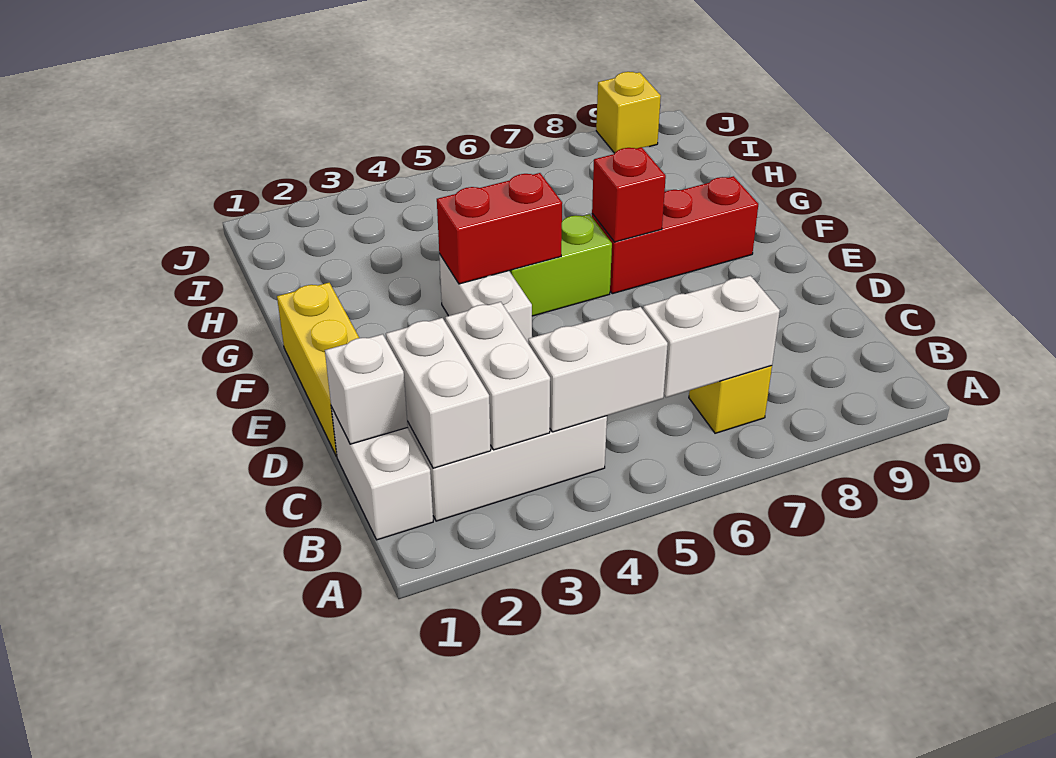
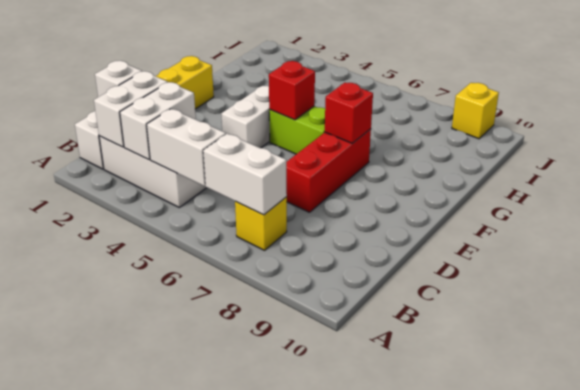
red 1x2 brick [437,173,562,284] -> red 1x1 brick [269,61,315,120]
red 1x3 brick [592,176,758,294] -> red 1x3 brick turned to [286,129,371,212]

